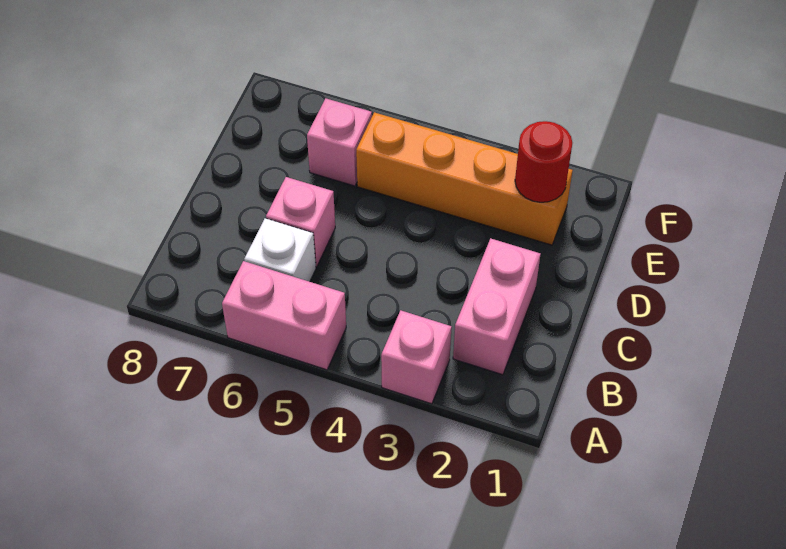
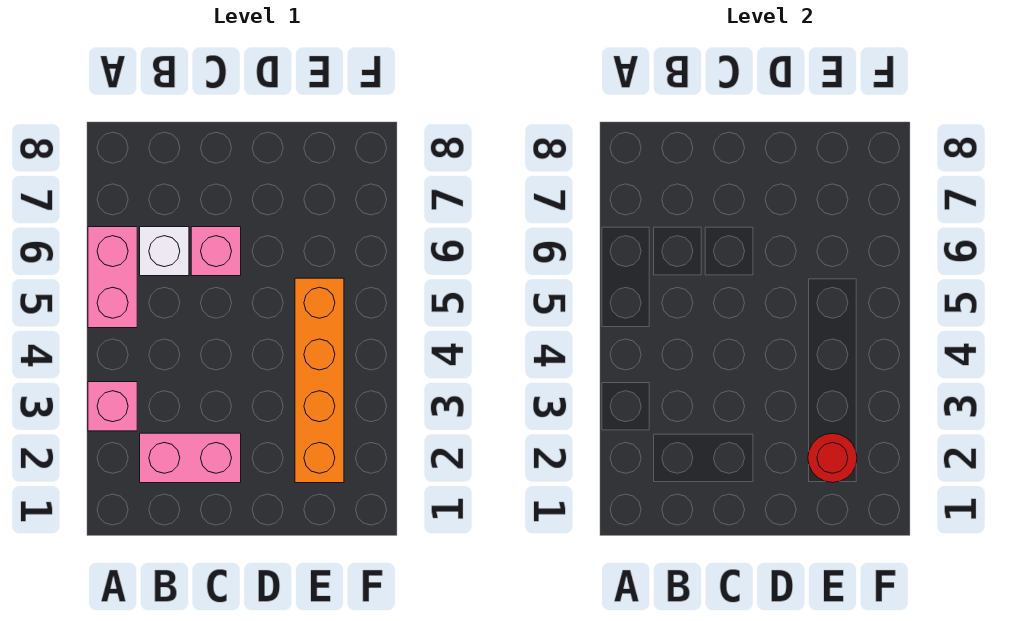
pink 1x1 brick [307,98,372,186] -> none

